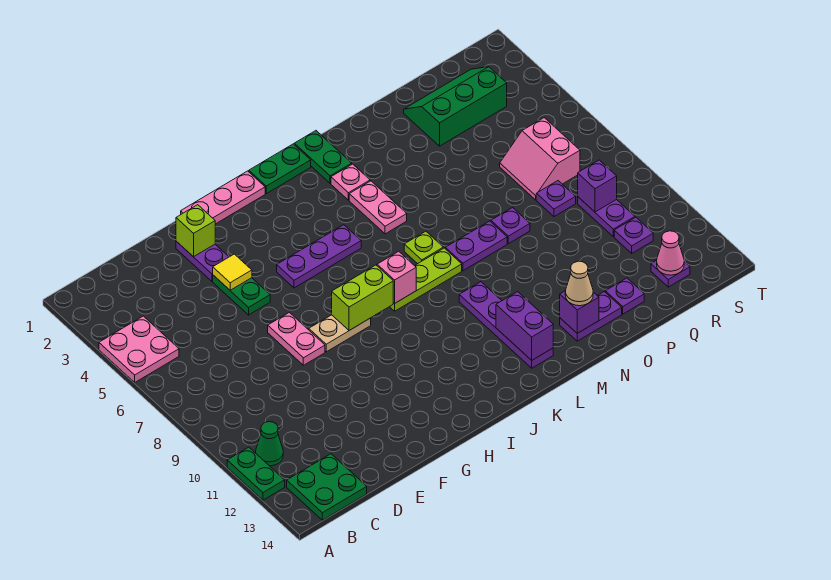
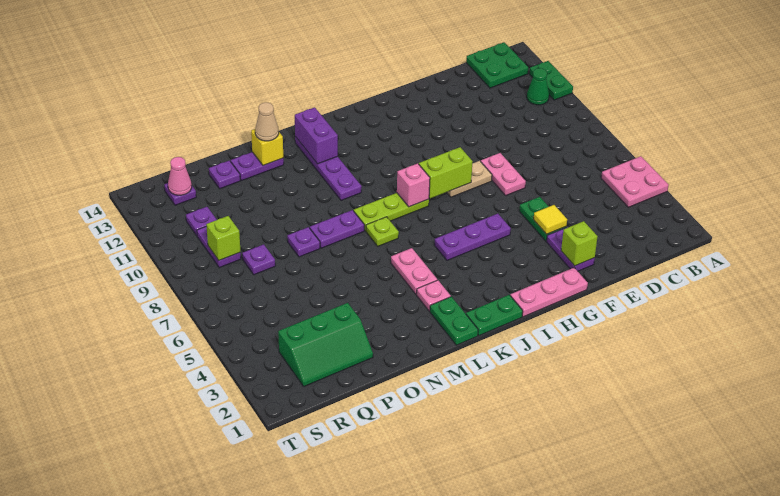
purple 1x1 brick [560,291,599,333] -> yellow 1x1 brick [251,129,283,165]
pink 2x2 slope [500,118,580,200] -> none
purple 1x1 brick [578,160,617,212] -> lime 1x1 brick [206,216,241,260]

